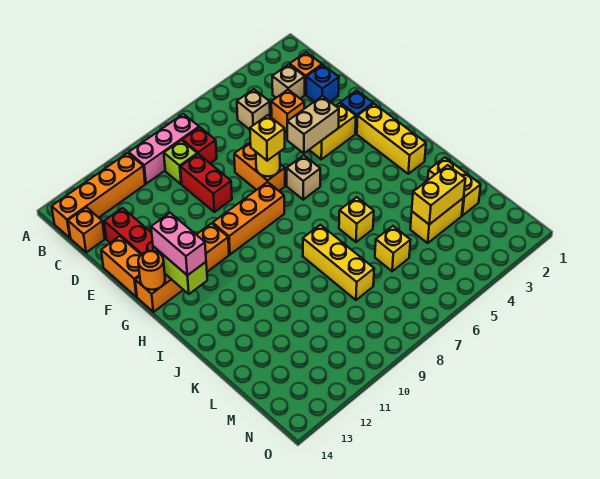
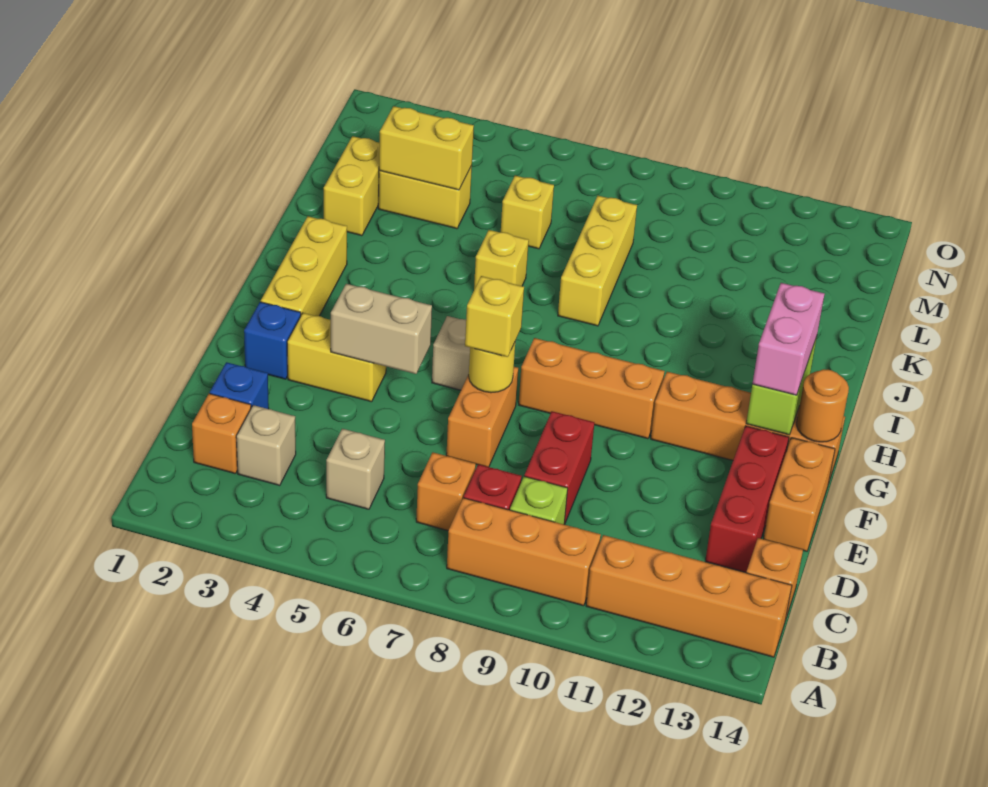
pink 1x3 brick [129,114,199,184] -> orange 1x3 brick [447,498,601,606]
orange 1x1 brick [271,90,304,132] -> orange 1x1 brick moved to [416,452,476,531]

